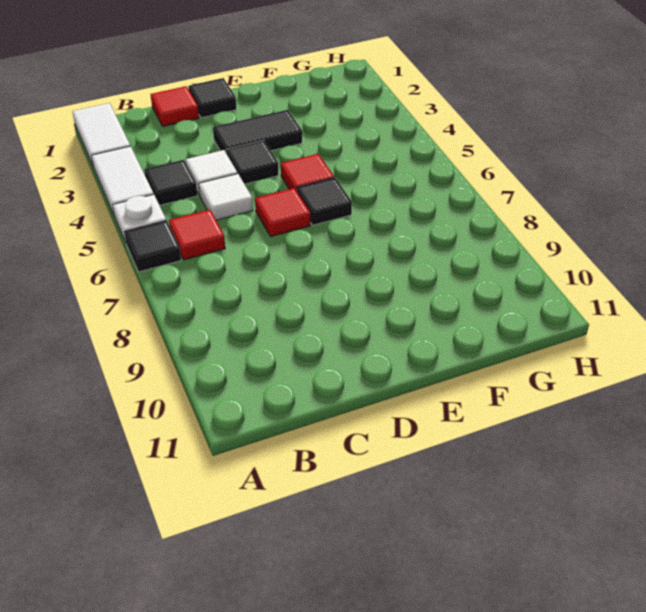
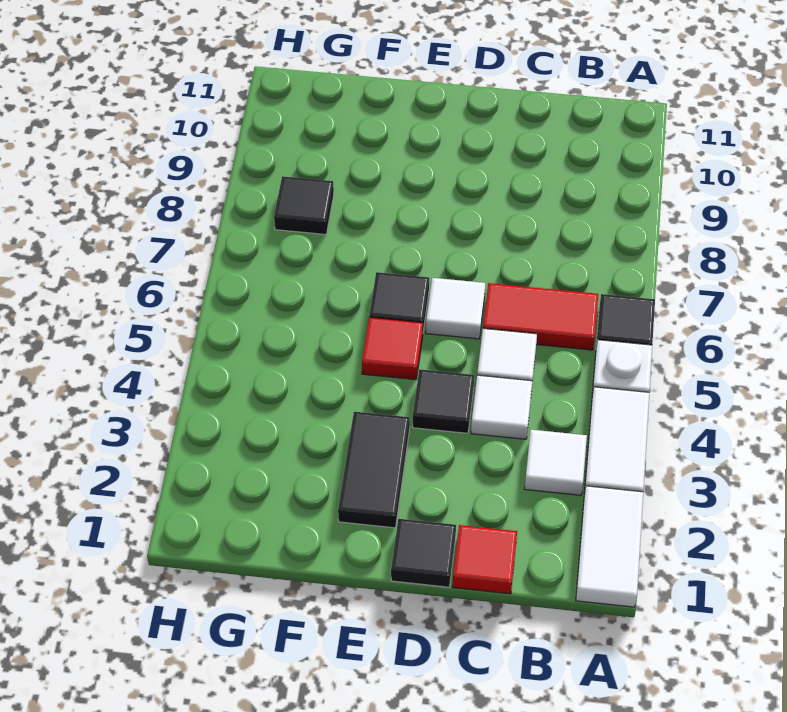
none -> white 1x1 tile [525,430,587,495]
black 1x1 tile [144,160,197,205] -> black 1x1 tile moved to [274,176,334,235]
red 1x1 tile [169,210,225,260] -> red 1x2 tile [483,283,598,350]
black 1x2 tile [213,110,302,152] -> black 1x2 tile turned to [338,412,410,528]
red 1x1 tile [255,188,311,236] -> white 1x1 tile [426,278,485,339]

